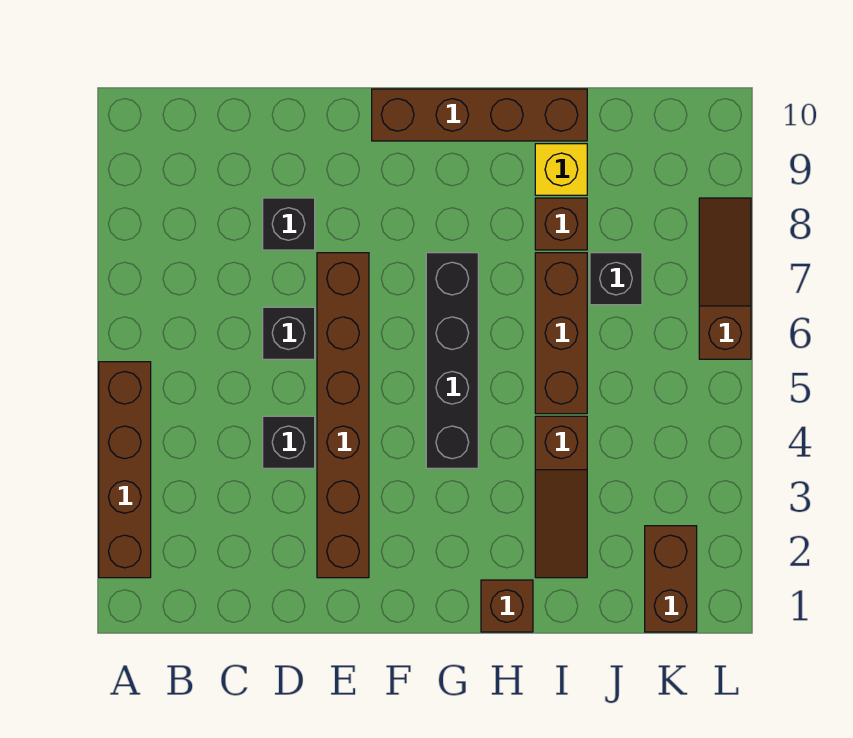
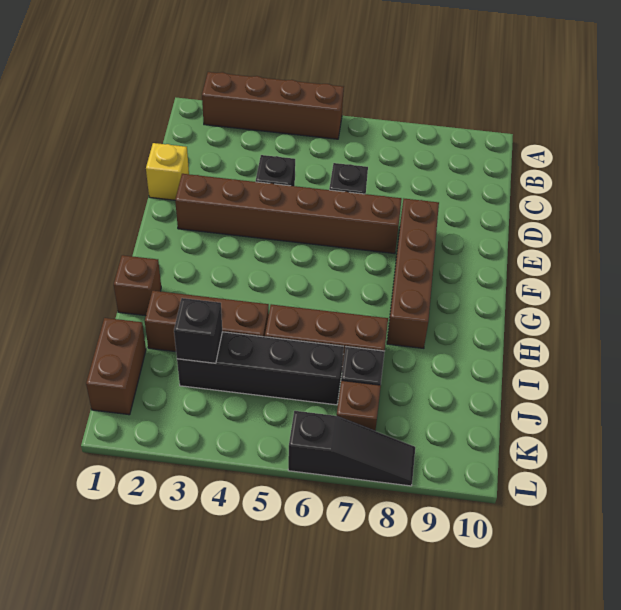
black 1x1 brick [263,198,315,250] -> black 1x1 brick moved to [174,298,222,363]
brown 1x4 brick [372,89,587,141] -> brown 1x4 brick moved to [387,199,439,348]
black 1x4 brick [426,253,478,468] -> black 1x4 brick moved to [177,332,344,405]
brown 1x3 slope [535,416,587,578] -> brown 1x3 brick [145,291,269,352]
brown 1x1 brick [535,198,587,250] -> brown 1x1 brick moved to [337,380,381,431]
yellow 1x1 brick [535,144,587,195] -> yellow 1x1 brick moved to [146,143,189,200]
brown 1x2 brick [645,526,697,632] -> brown 1x2 brick turned to [86,318,146,415]
brown 1x3 slope [699,198,751,359] -> black 1x3 slope [288,411,415,486]

